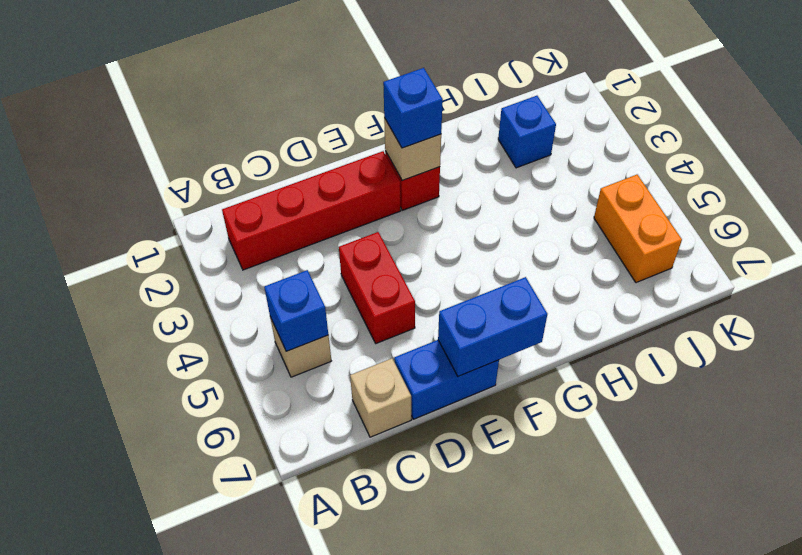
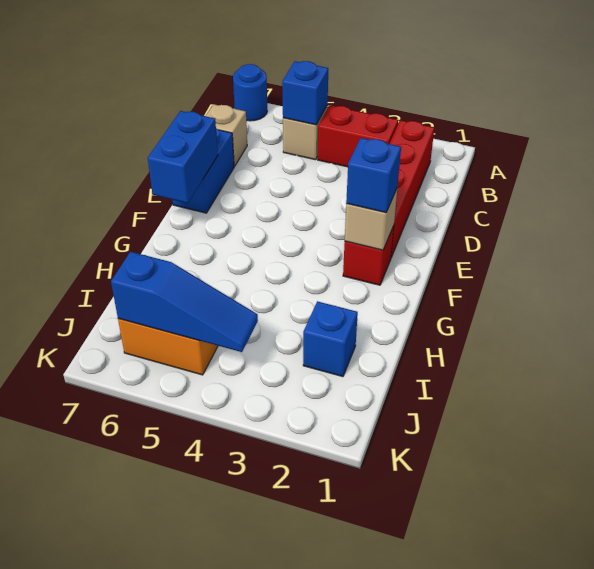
none -> blue 1x1 round brick [233,64,267,121]
red 1x2 brick [338,232,415,343] -> red 1x2 brick moved to [318,105,398,167]
none -> blue 1x3 slope [111,252,258,352]

